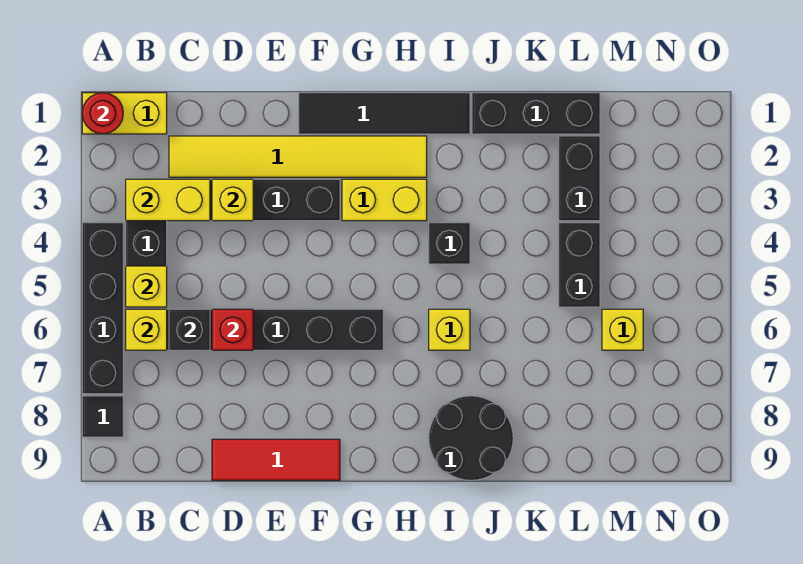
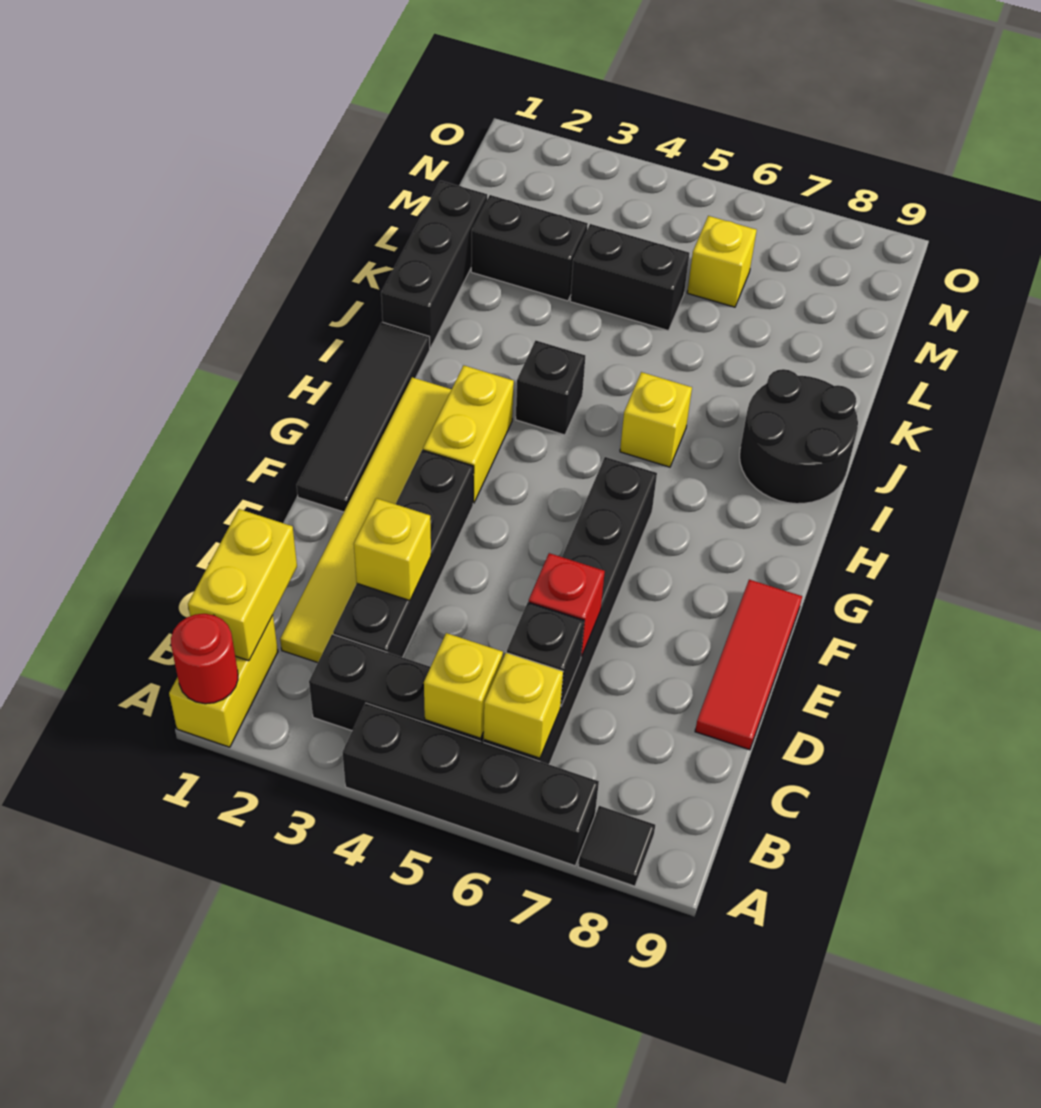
yellow 1x2 brick [126,179,210,221] -> yellow 1x2 brick moved to [188,509,297,661]

